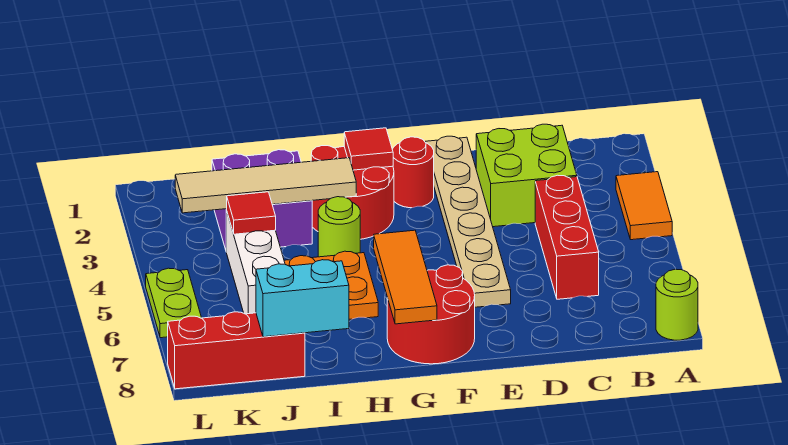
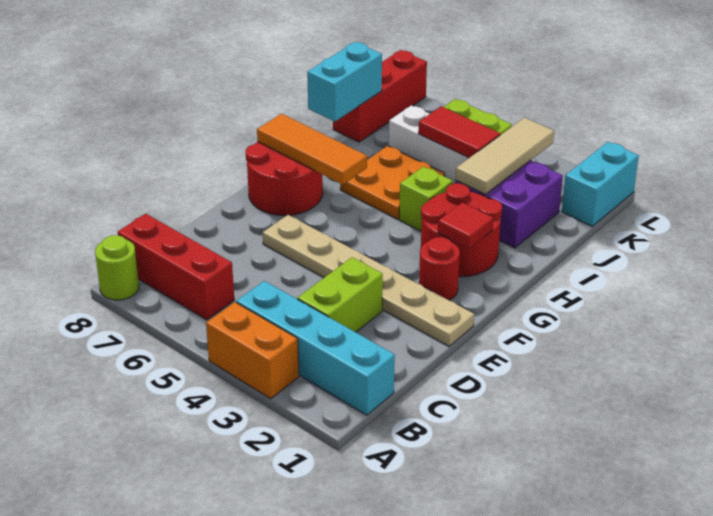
orange 1x2 tile [616,172,672,240] -> orange 1x2 brick [206,302,299,399]
none -> cyan 1x4 brick [236,281,395,415]
lime 2x2 brick [476,124,577,227] -> lime 1x2 brick [297,257,383,332]
red 1x3 brick [535,175,599,299] -> red 1x3 brick moved to [117,214,234,320]
tan 1x4 tile [175,158,356,213] -> tan 1x3 tile [455,118,554,194]
lime 1x1 round brick [318,197,360,257] -> lime 1x1 brick [399,167,453,231]
red 1x1 tile [226,192,276,234] -> red 1x2 tile [418,106,500,158]
none -> cyan 1x2 brick [562,142,639,226]

